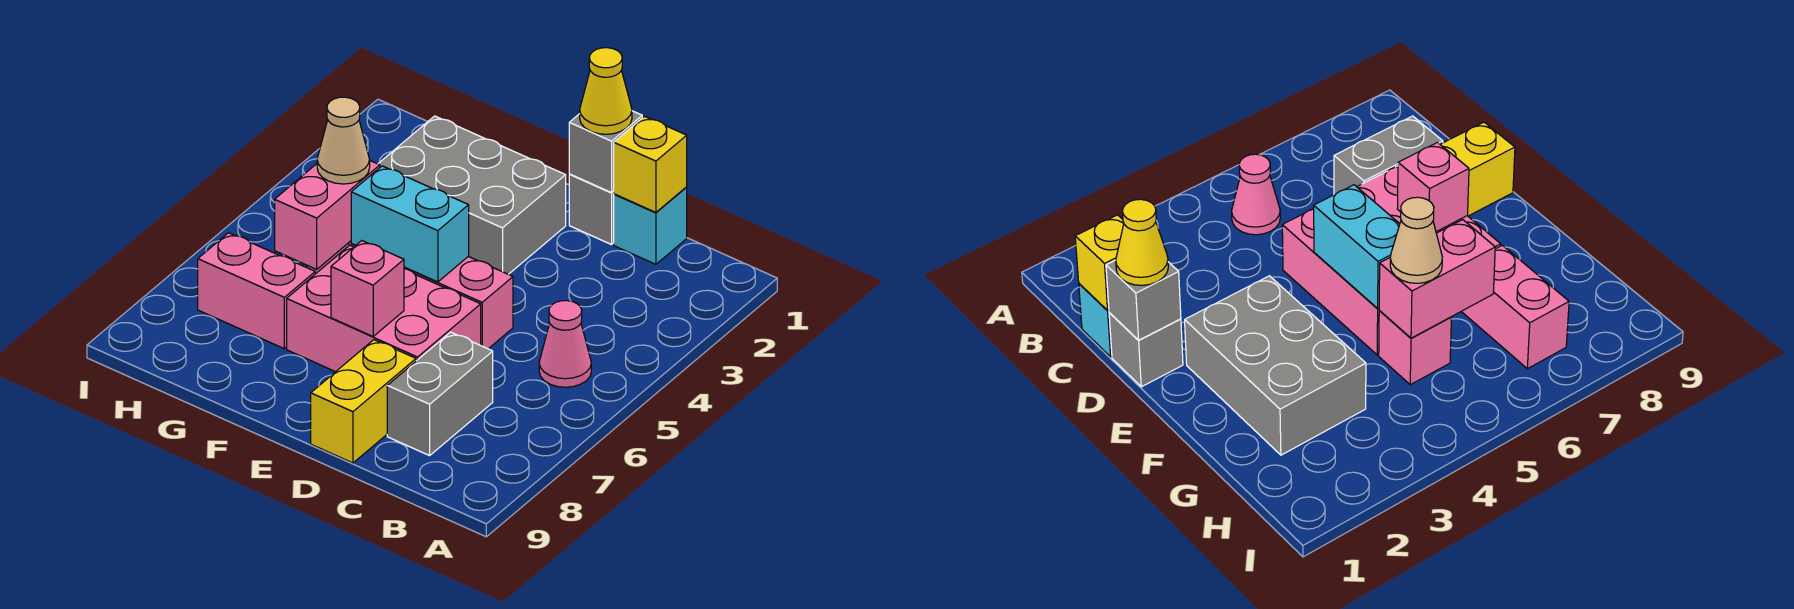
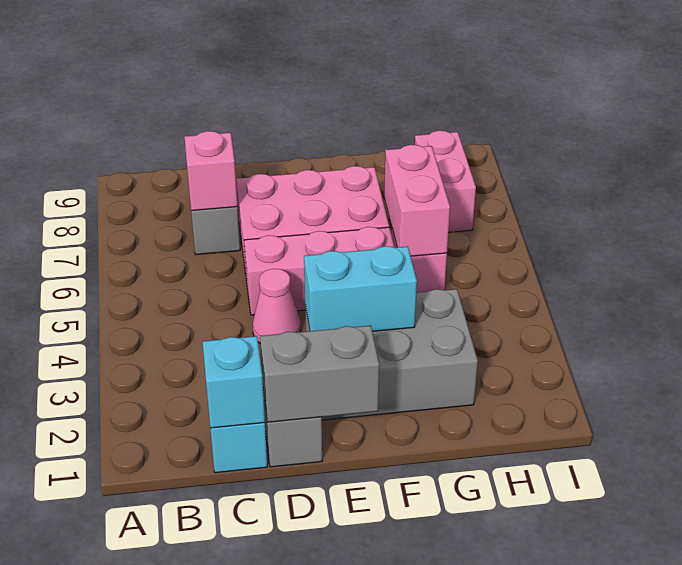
pink 1x1 cone [539,301,591,387] -> pink 1x1 cone moved to [253,269,301,343]
yellow 1x1 brick [614,116,687,212] -> cyan 1x1 brick [203,336,265,428]
grey 1x1 brick [569,111,642,193] -> grey 1x2 brick [260,325,379,422]
yellow 1x1 cone [580,48,632,134] -> none
yellow 1x2 brick [311,340,416,463] -> none
cyan 1x2 brick [351,166,469,282] -> cyan 1x2 brick moved to [304,246,417,331]
pink 1x1 brick [331,241,404,336] -> pink 1x1 brick moved to [185,131,237,211]
tan 1x1 cone [317,97,370,184] -> none
pink 1x2 brick [198,233,315,349] -> pink 1x2 brick turned to [415,131,476,232]

